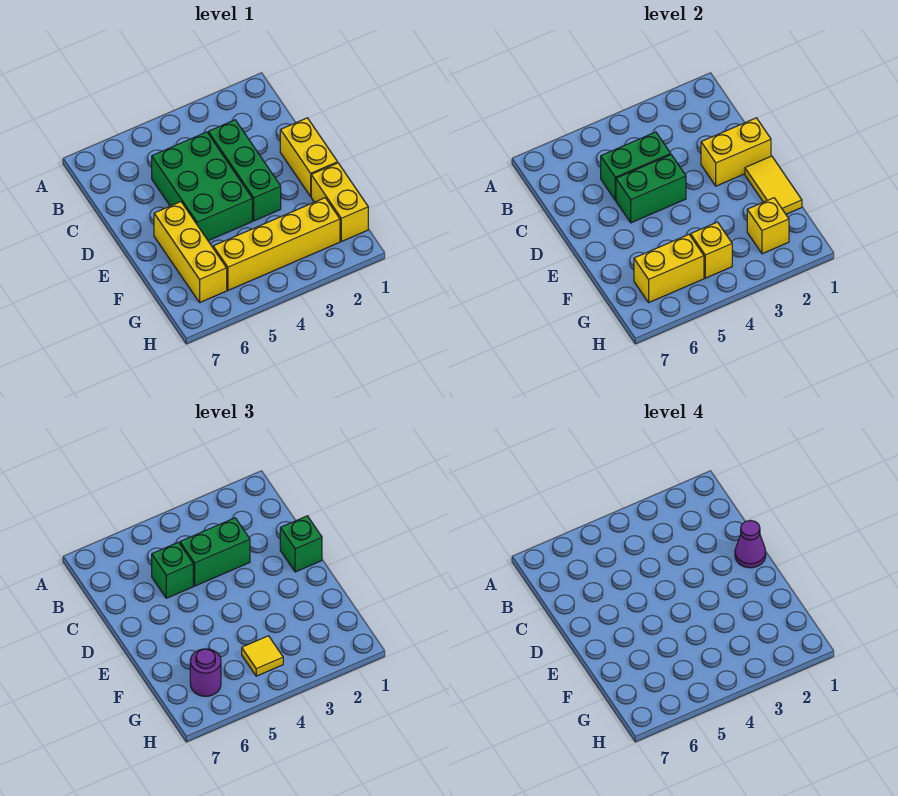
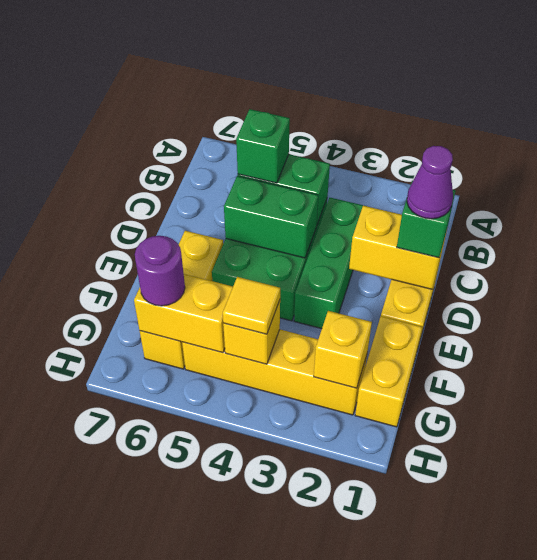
green 1x2 brick [180,518,250,586] -> none
yellow 1x2 tile [745,156,802,214] -> none

